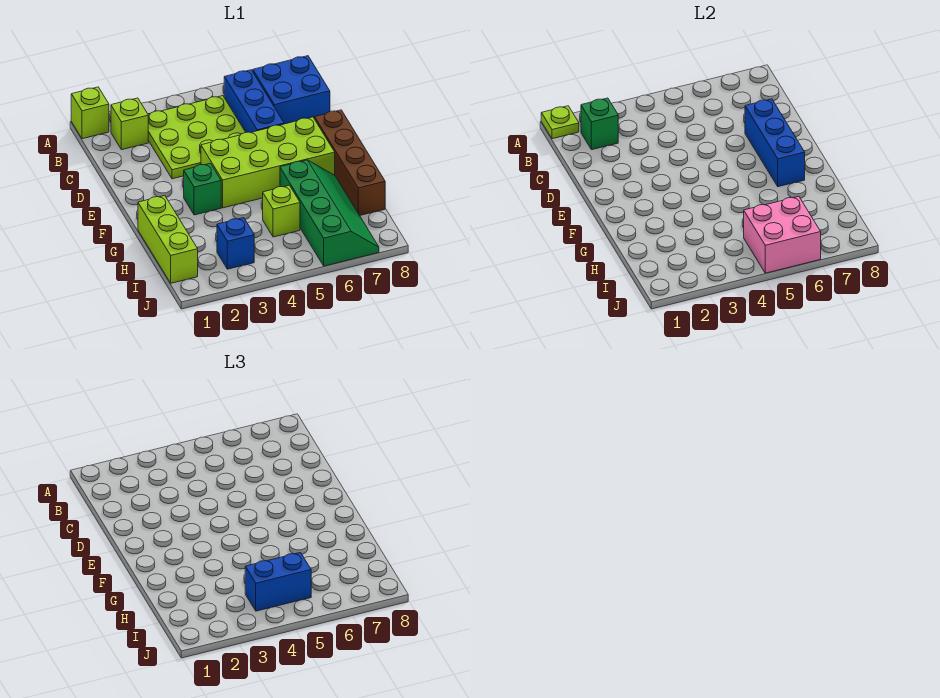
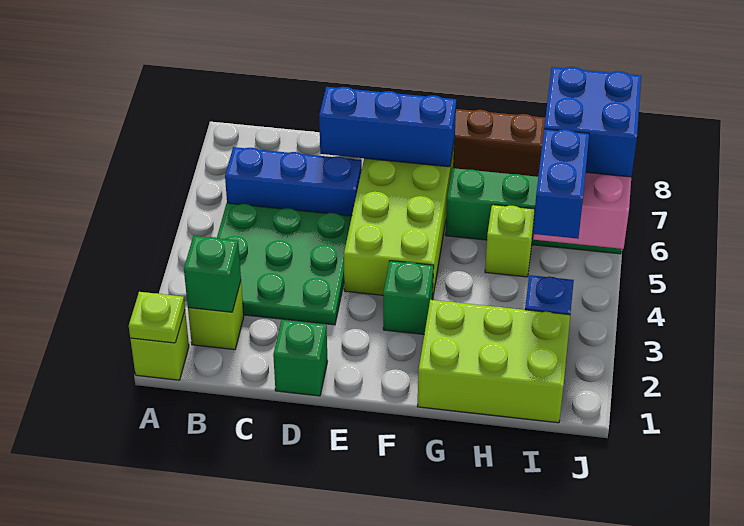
lime 3x3 plate [148,96,246,179] -> green 3x3 plate [217,203,352,325]
blue 2x2 brick [253,56,330,124] -> blue 2x2 brick moved to [544,67,641,177]
none -> green 1x1 brick [273,320,327,396]
lime 1x3 brick [138,196,198,283] -> lime 2x3 brick [417,300,570,423]

